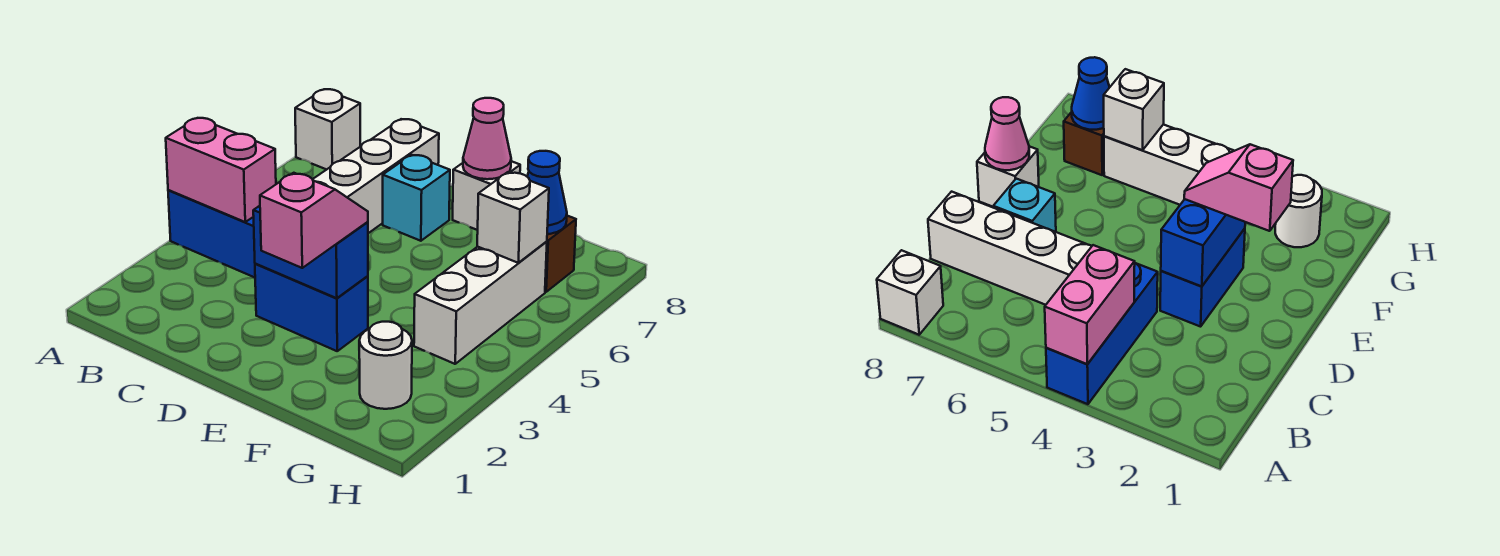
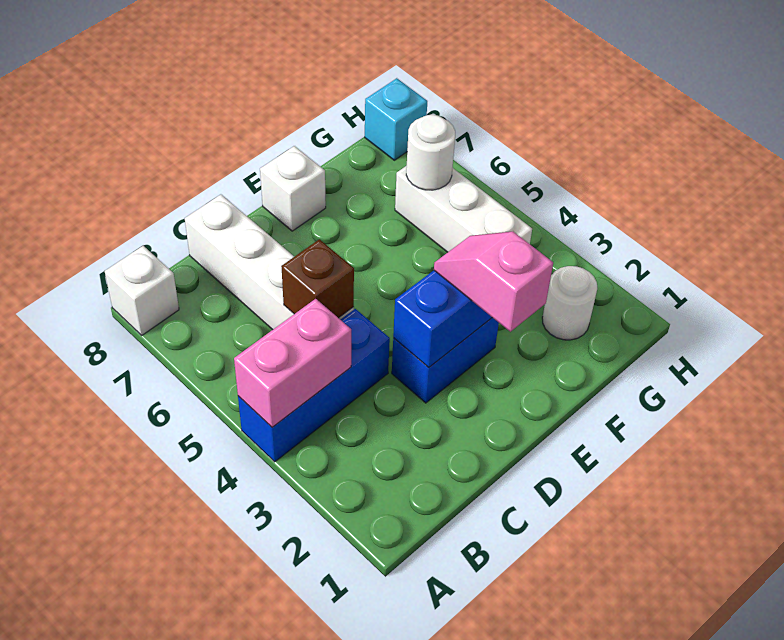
cyan 1x1 brick [383,155,450,241] -> cyan 1x1 brick moved to [365,78,427,160]
pink 1x1 cone [463,98,511,179] -> none
white 1x1 brick [477,172,549,263] -> white 1x1 round brick [406,115,455,190]
brown 1x1 brick [545,216,576,292] -> brown 1x1 brick moved to [281,239,354,318]
blue 1x1 cone [527,151,567,234] -> none

